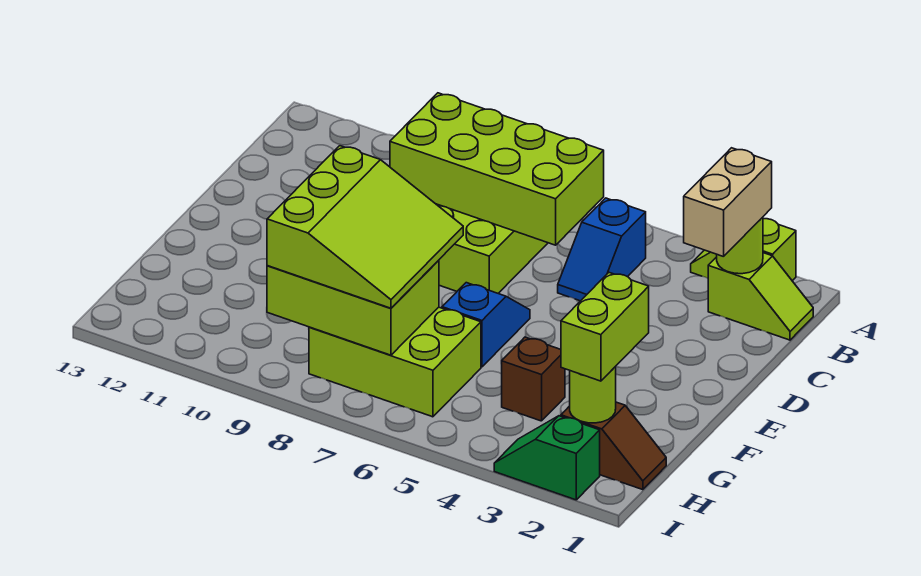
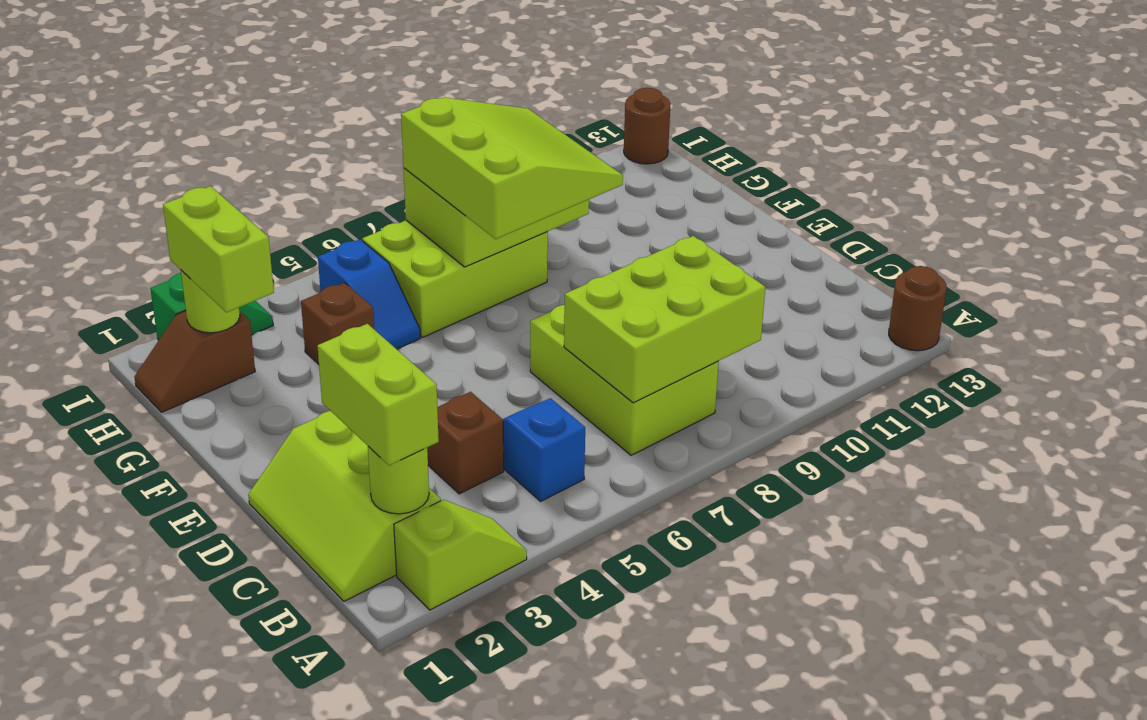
none -> brown 1x1 round brick [889,266,946,351]
lime 1x2 slope [708,253,813,340] -> lime 2x3 slope [248,411,441,601]
tan 1x2 brick [684,148,772,257] -> lime 1x2 brick [318,324,439,466]
lime 2x4 brick [390,93,604,245] -> lime 2x3 brick [564,236,765,403]
none -> brown 1x1 brick [427,392,504,494]
blue 1x2 slope [442,283,530,367] -> blue 1x2 slope moved to [318,239,420,349]
lime 3x3 slope [267,146,463,308] -> lime 3x3 slope turned to [401,97,623,239]
none -> brown 1x1 round brick [624,88,670,164]

